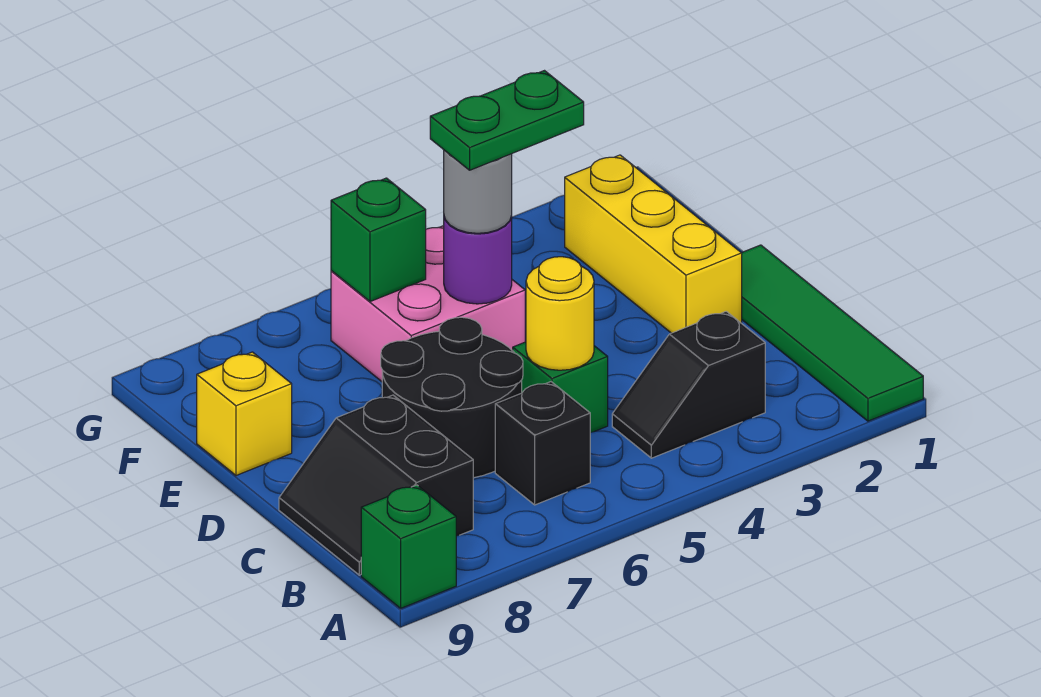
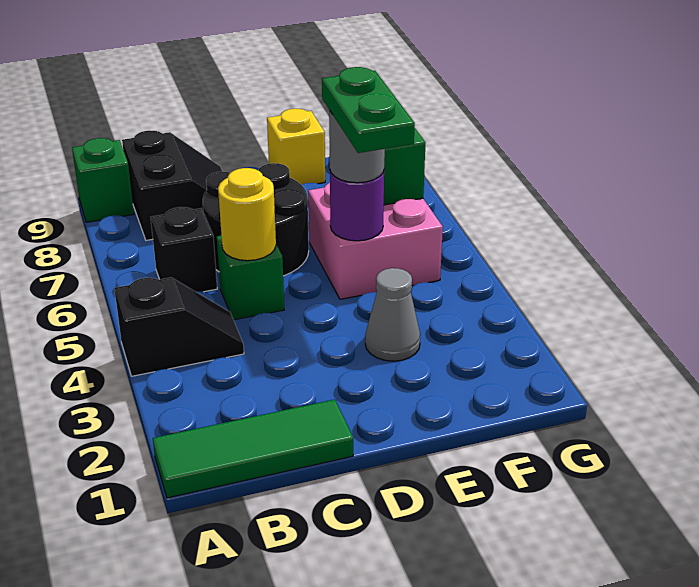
green 1x4 tile [742,245,923,421] -> green 1x3 tile [153,399,353,498]
black 1x2 slope [612,311,765,458] -> black 1x2 slope turned to [114,278,244,376]
black 2x2 slope [279,395,473,575] -> black 2x2 slope turned to [122,130,223,240]
yellow 1x3 brick [565,155,742,333] -> none
none -> grey 1x1 cone [365,268,420,361]

